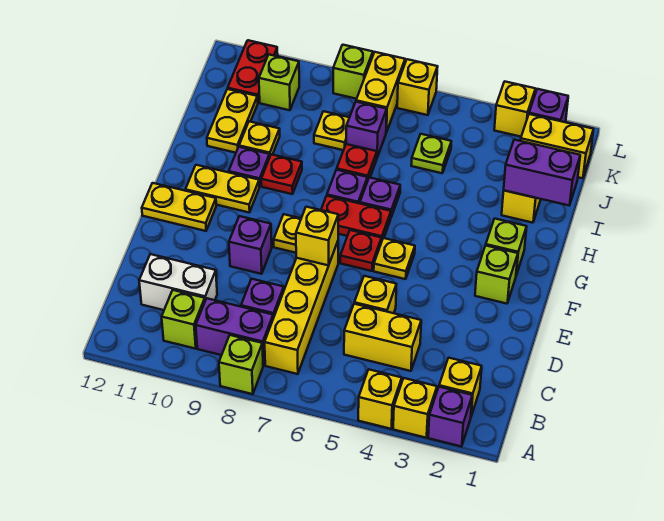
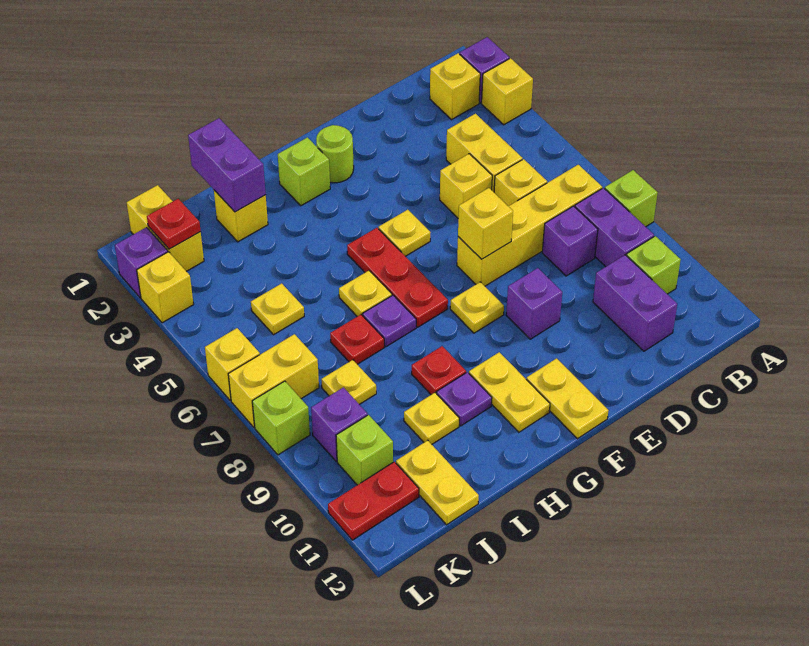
yellow 1x1 brick [358,370,402,429] -> yellow 1x1 brick moved to [494,159,547,206]
white 1x2 brick [139,254,217,310] -> purple 1x2 brick [593,255,677,351]
lime 1x1 brick [475,246,518,304] -> lime 1x1 round brick [316,125,354,183]
red 1x1 plate [340,230,381,271] -> red 1x1 plate moved to [147,199,201,249]
red 1x2 plate [321,196,391,242] -> red 1x3 plate [347,228,448,327]
purple 1x1 plate [360,177,400,217] -> yellow 1x1 plate [339,271,392,316]
yellow 1x2 plate [207,89,258,153] -> yellow 1x2 plate turned to [396,440,479,525]
lime 1x1 plate [411,134,451,173] -> yellow 1x1 plate [251,283,304,335]
purple 1x1 brick [346,102,387,157] -> purple 1x1 brick moved to [311,387,367,461]

